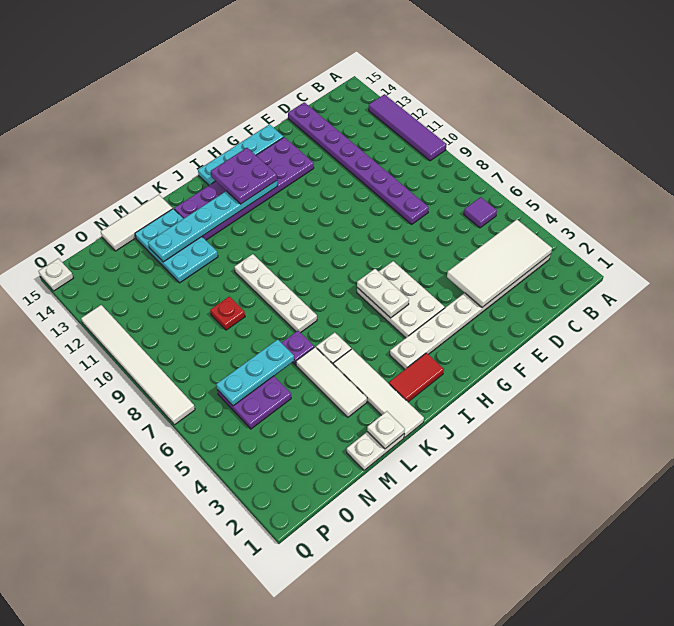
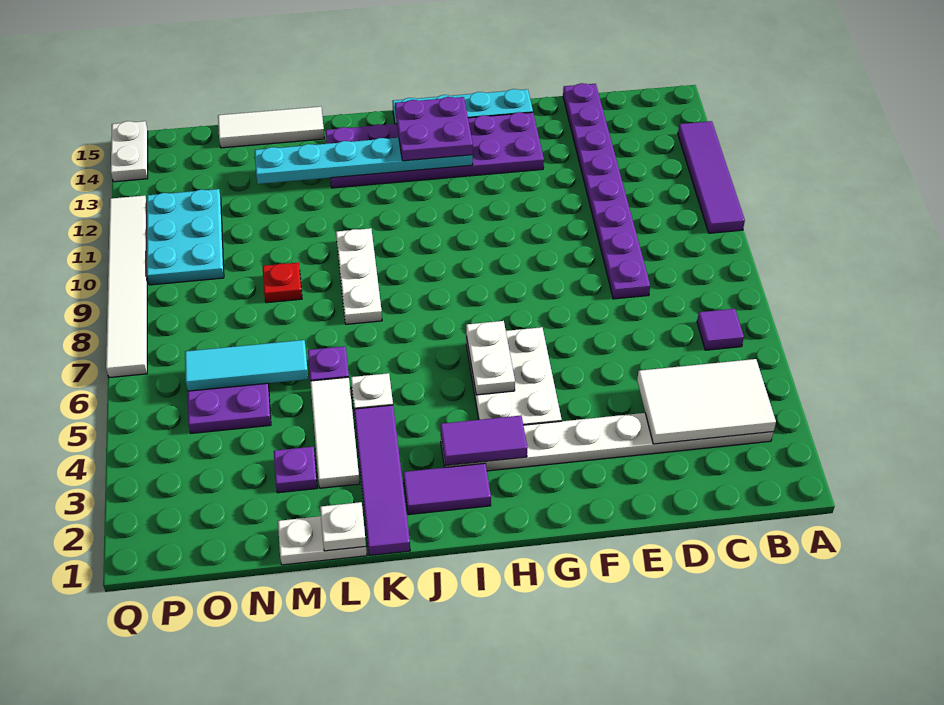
white 2x4 tile [447,220,552,307] -> white 2x3 tile [637,359,776,444]
none -> purple 1x2 tile [440,416,527,466]
red 1x2 tile [389,353,444,402] -> purple 1x2 tile [403,463,491,515]
white 1x4 tile [333,349,424,437] -> purple 1x4 tile [354,405,410,556]
white 1x4 plate [234,254,317,333] -> white 1x3 plate [336,228,382,324]
cyan 2x3 plate [135,209,218,283] -> cyan 2x3 plate moved to [147,189,224,285]
none -> purple 1x1 plate [274,447,317,493]
cyan 1x3 plate [216,339,294,406] -> cyan 1x3 tile [185,340,308,391]
white 1x1 plate [39,258,73,291] -> white 1x2 plate [111,121,148,182]

